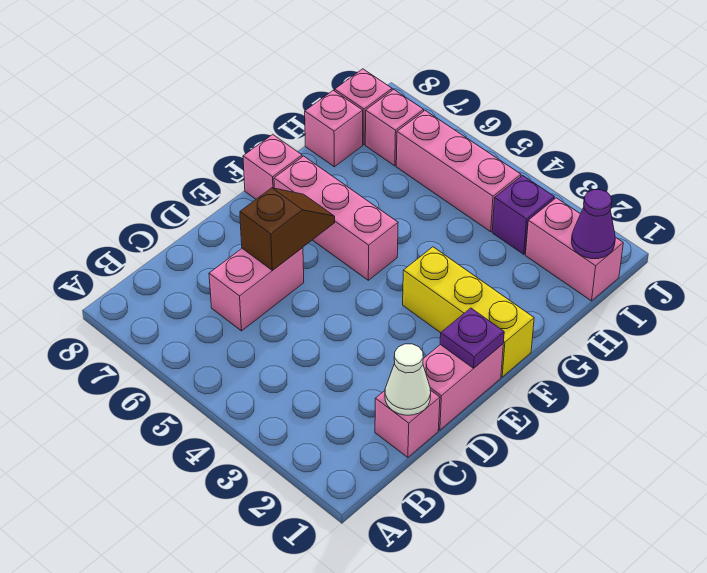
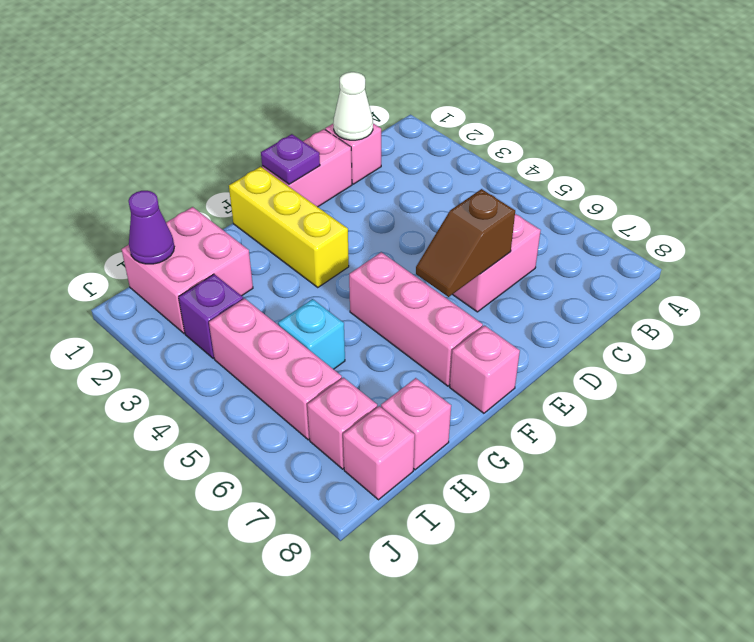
none -> cyan 1x1 brick [278,299,345,369]
pink 1x2 brick [525,198,623,301] -> pink 2x2 brick [122,207,253,333]

